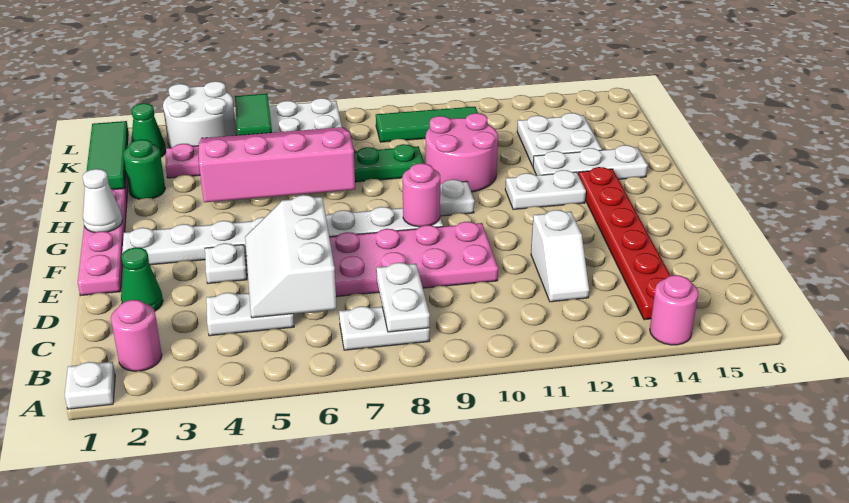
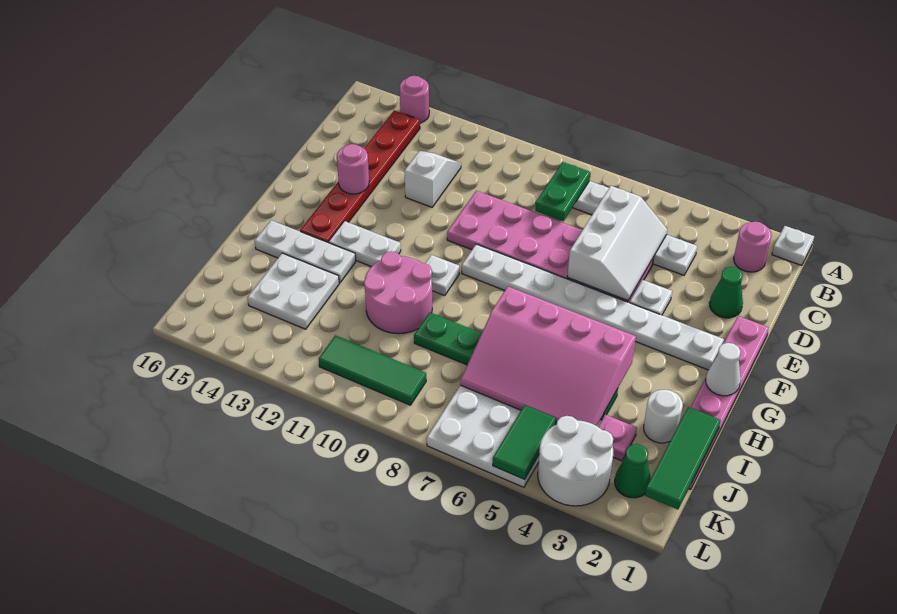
white 1x2 plate [376,263,430,332] -> green 1x2 plate [535,162,590,221]
pink 1x1 round brick [403,163,440,227] -> pink 1x1 round brick moved to [337,144,369,194]
green 1x1 round brick [123,139,165,199] -> white 1x1 round brick [644,390,683,443]

